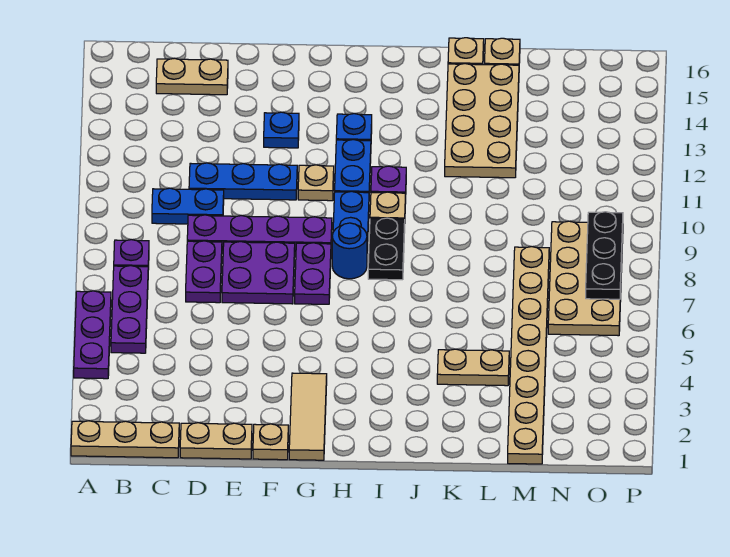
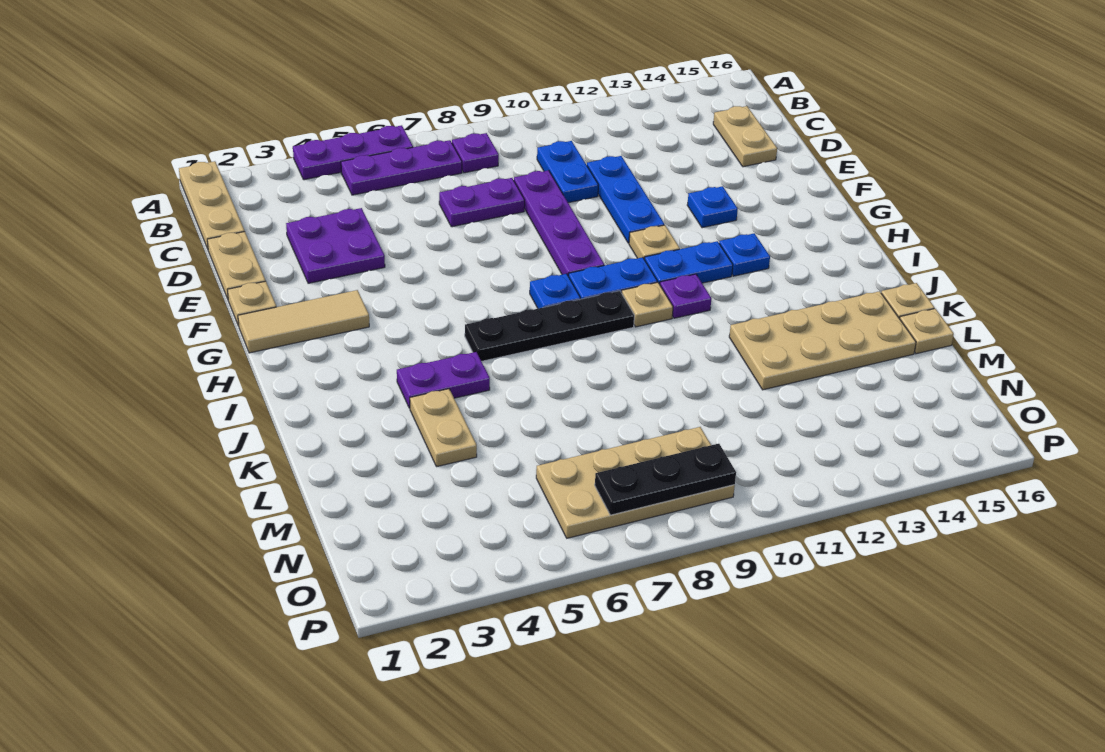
purple 2x2 plate [222,242,295,304] -> purple 2x2 plate moved to [286,208,385,283]
purple 1x2 plate [295,243,331,304] -> purple 1x2 plate moved to [397,352,490,408]
blue 1x1 round brick [332,223,367,279] -> blue 1x1 plate [530,274,581,308]
black 1x2 plate [368,218,405,280] -> black 1x4 plate [465,291,634,361]
tan 1x8 plate [508,247,549,464] -> none

